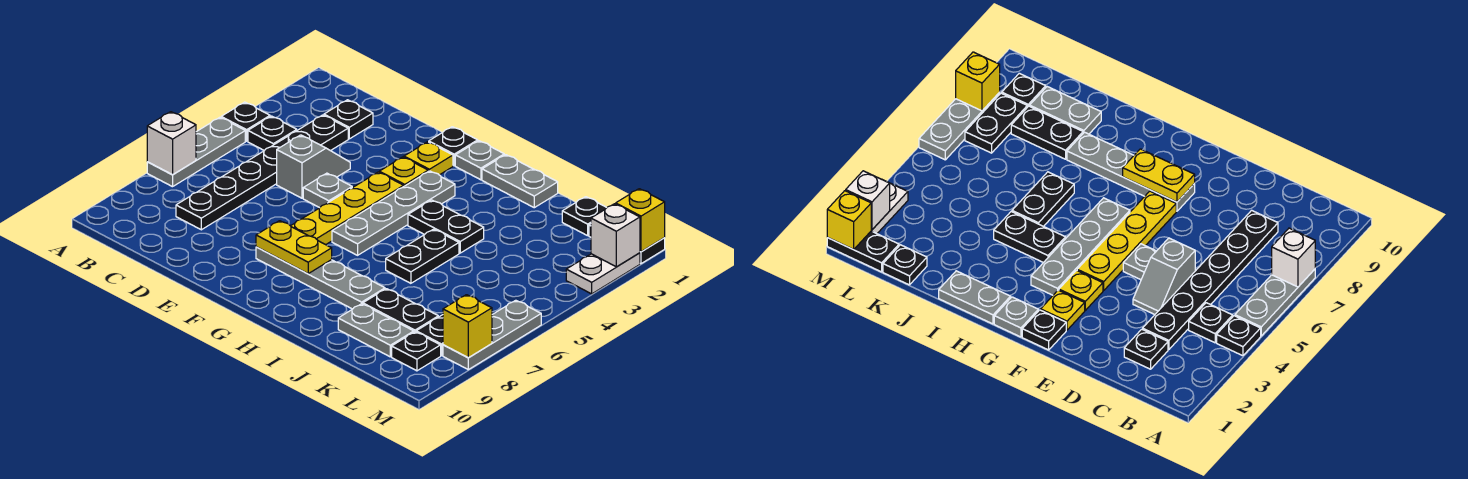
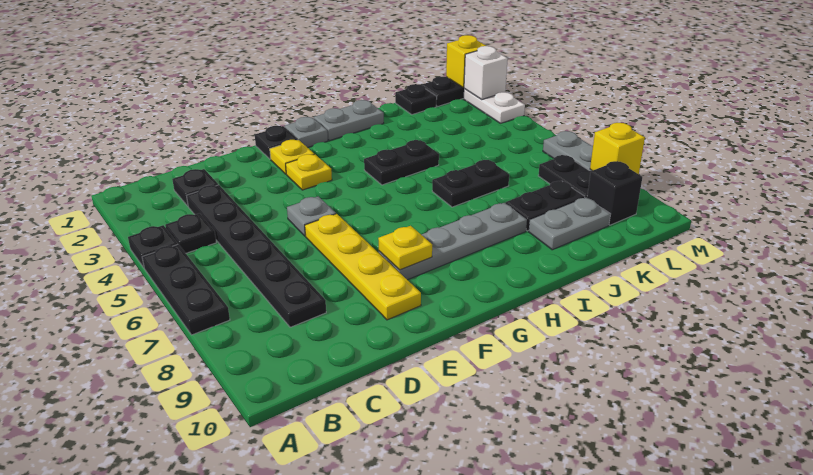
grey 1x3 plate [147,117,245,187] -> black 1x3 plate [142,244,230,335]
white 1x1 brick [147,112,196,175] -> none
grey 1x2 slope [277,135,350,198] -> none
yellow 1x4 plate [291,172,404,245] -> yellow 1x4 plate moved to [305,214,421,320]
yellow 1x2 plate [256,221,332,274] -> yellow 1x1 plate [378,226,432,270]
grey 1x4 plate [332,171,455,255] -> none
black 1x2 plate [386,229,459,283] -> black 1x2 plate turned to [432,160,509,207]
black 1x1 plate [392,332,441,371] -> black 1x1 brick [587,161,642,225]

